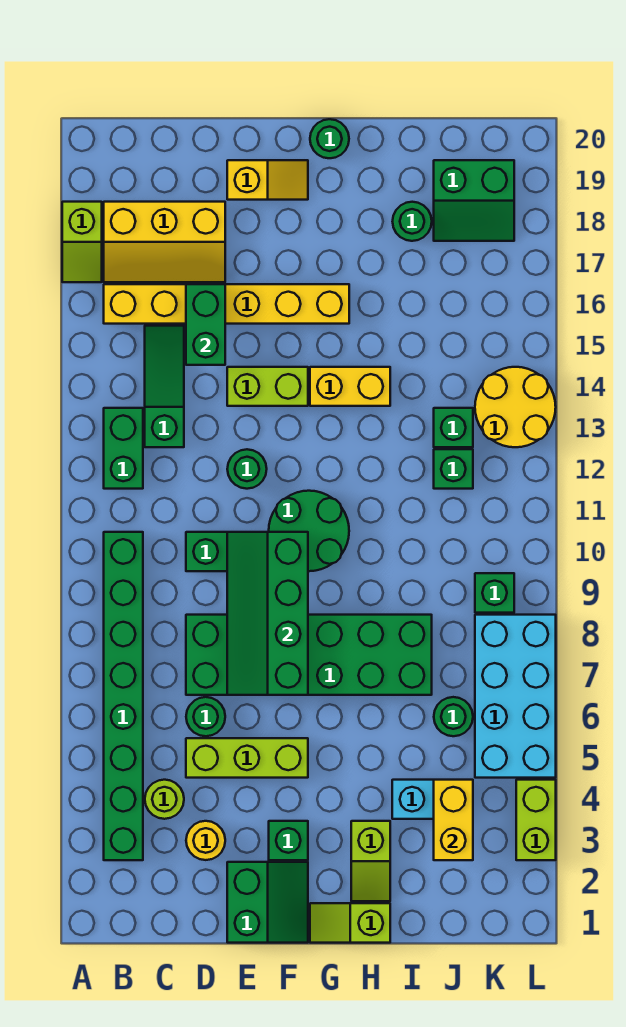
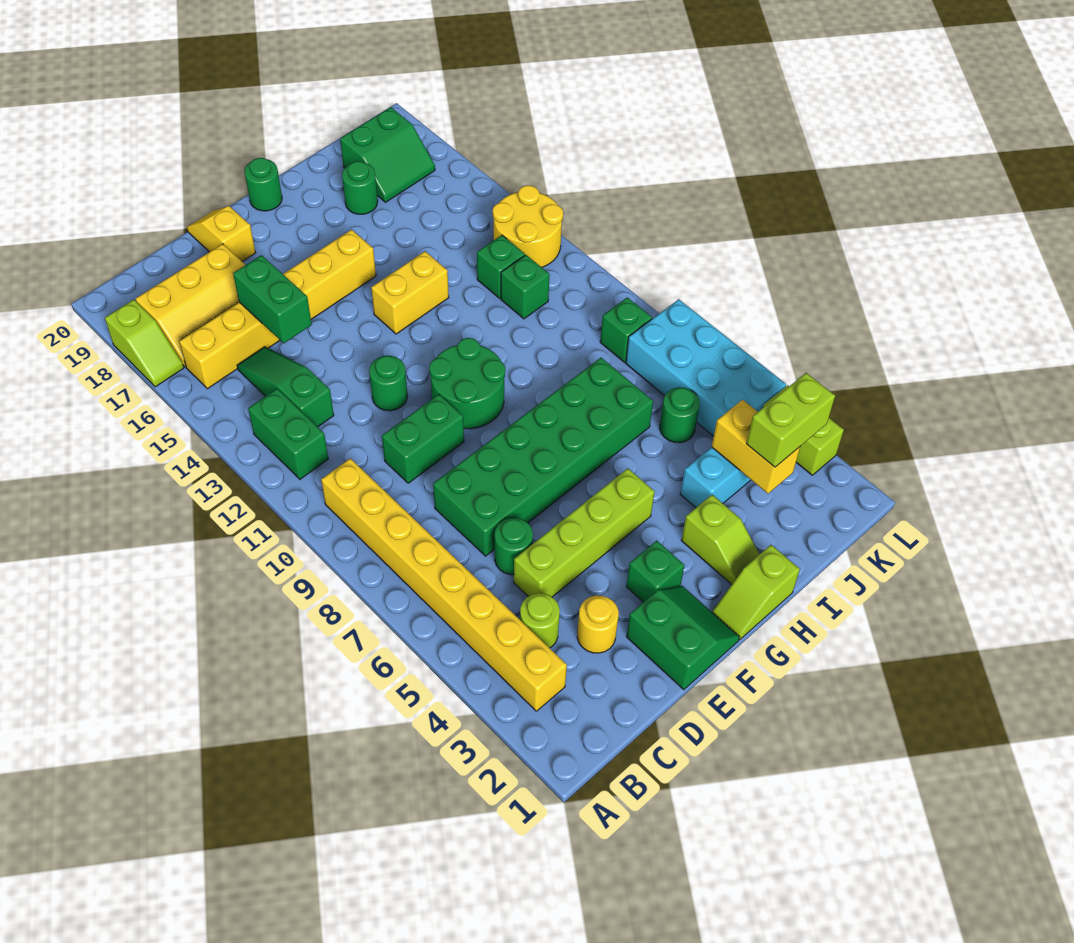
green 1x8 brick [104,532,143,860] -> yellow 1x8 brick [321,458,567,711]
lime 1x3 brick [186,738,308,778] -> lime 1x4 brick [514,468,655,597]
green 2x4 slope [227,532,308,695] -> none
lime 1x2 brick [227,367,308,406] -> lime 1x2 brick moved to [747,373,835,467]
yellow 1x2 slope [227,160,308,200] -> yellow 1x2 slope turned to [187,206,256,262]

